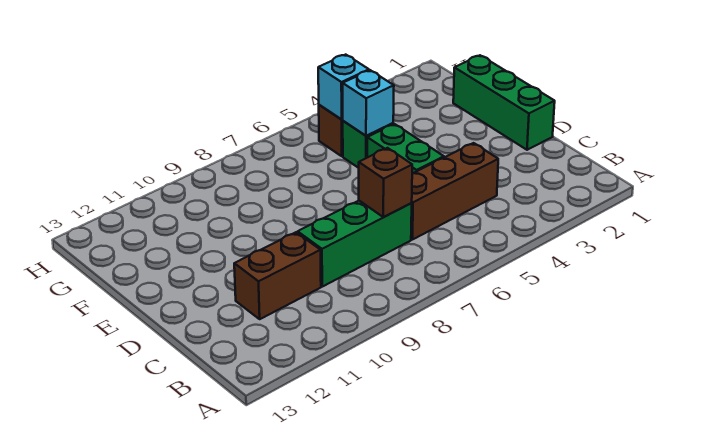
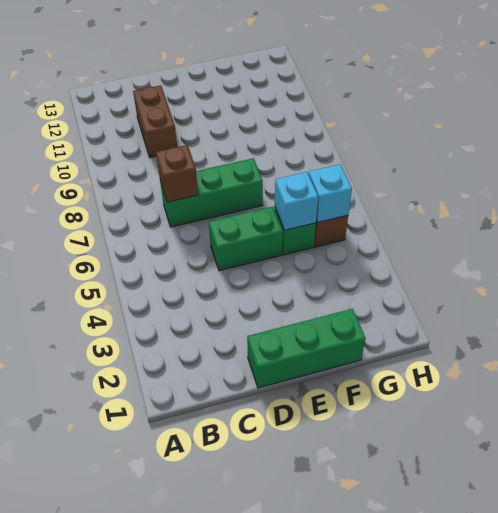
brown 1x3 brick [411,143,498,240] -> none
green 1x3 brick [298,201,412,287] -> green 1x3 brick turned to [160,158,263,227]

